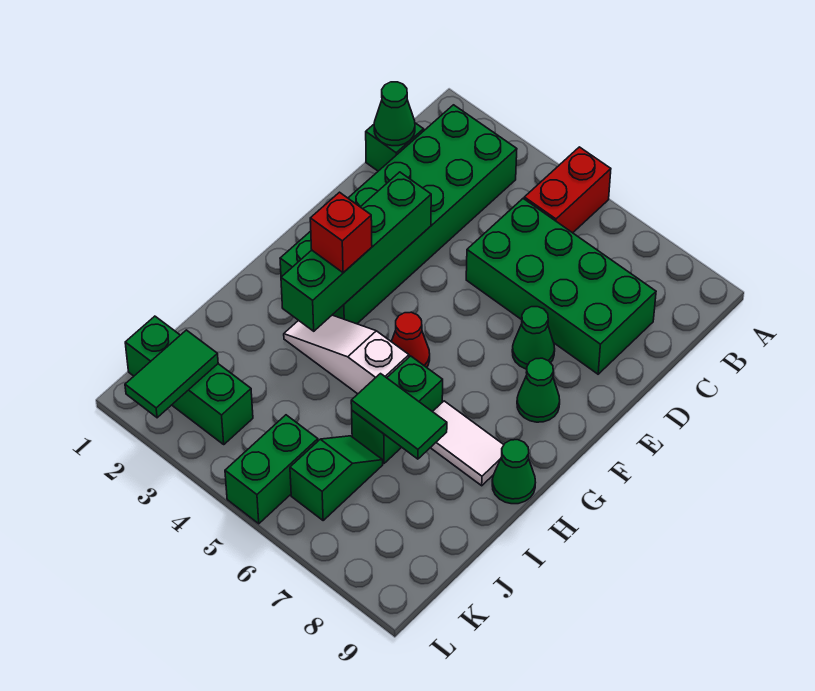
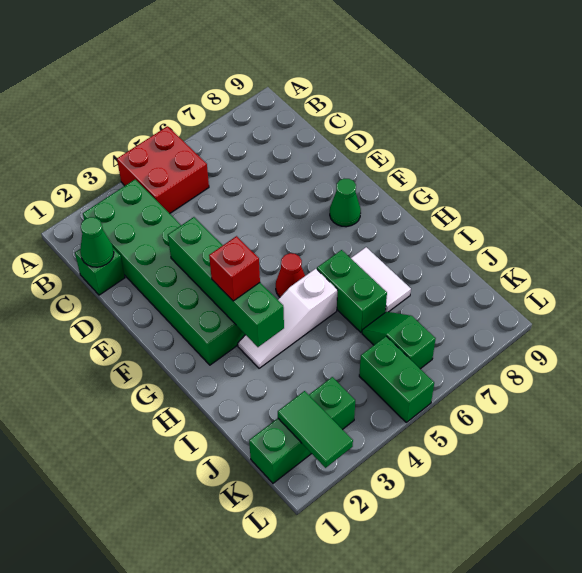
red 1x2 brick [524,147,611,233] -> red 2x2 brick [117,126,209,213]
green 2x4 brick [466,199,656,374] -> none
green 1x1 cone [512,307,555,369] -> none
white 1x2 tile [430,401,504,486] -> white 1x2 tile turned to [351,247,411,312]
green 1x1 cone [492,440,536,504] -> none
green 1x2 tile [351,374,447,459] -> none

